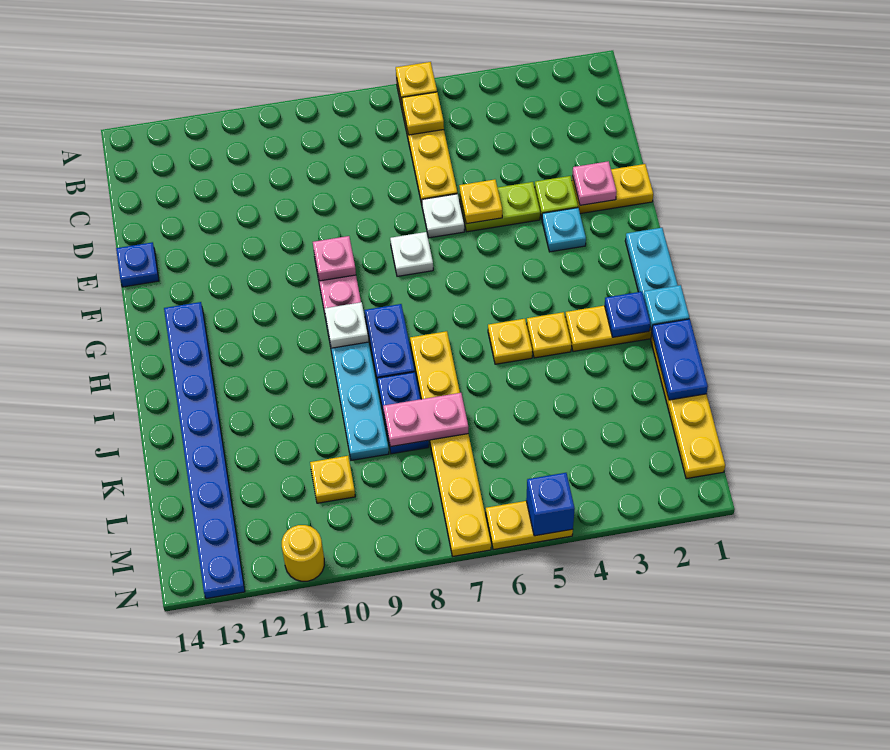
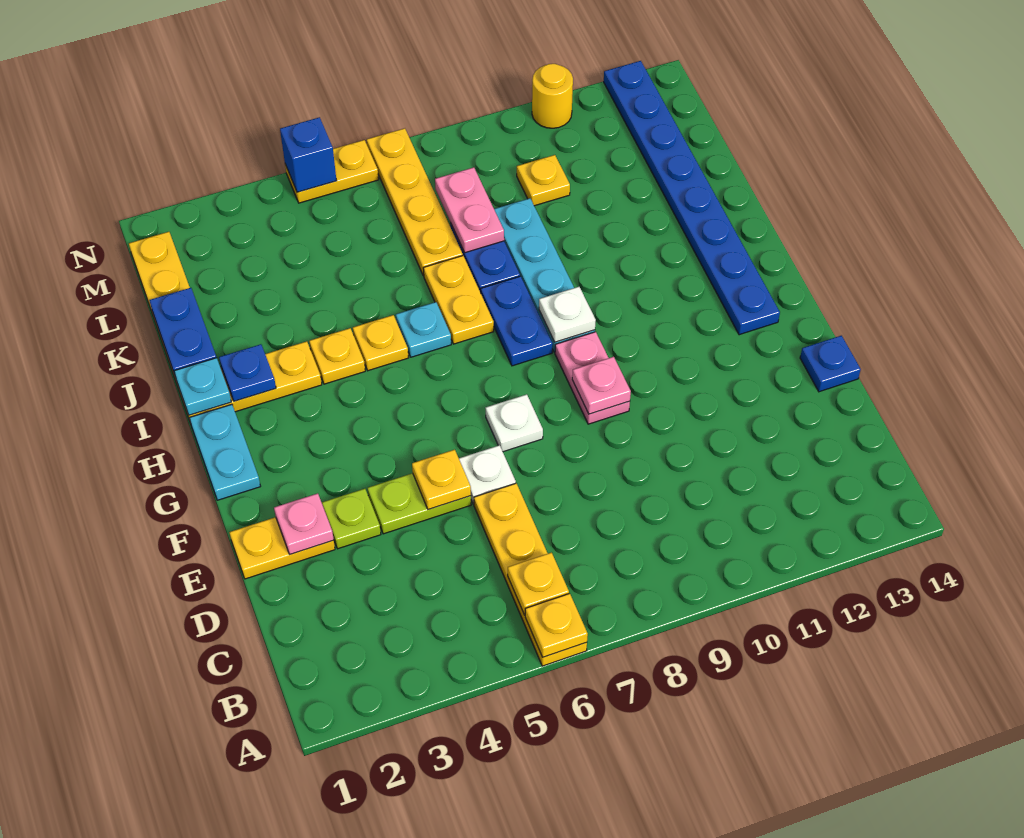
cyan 1x1 plate [542,208,586,252] -> cyan 1x1 plate moved to [396,302,451,357]
pink 1x2 plate [383,393,468,447] -> pink 1x2 plate turned to [435,167,504,253]

